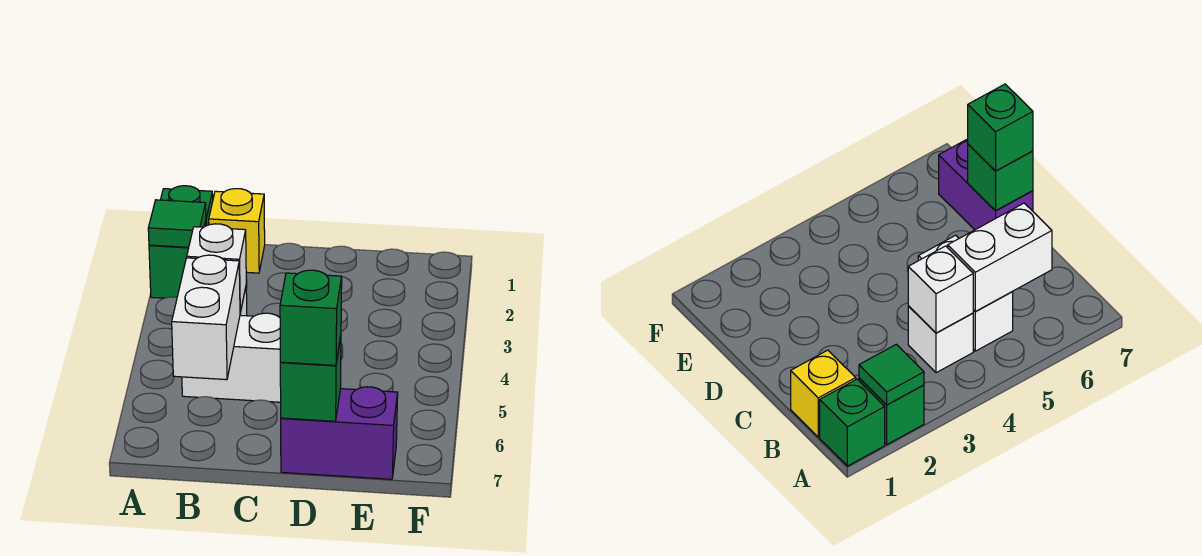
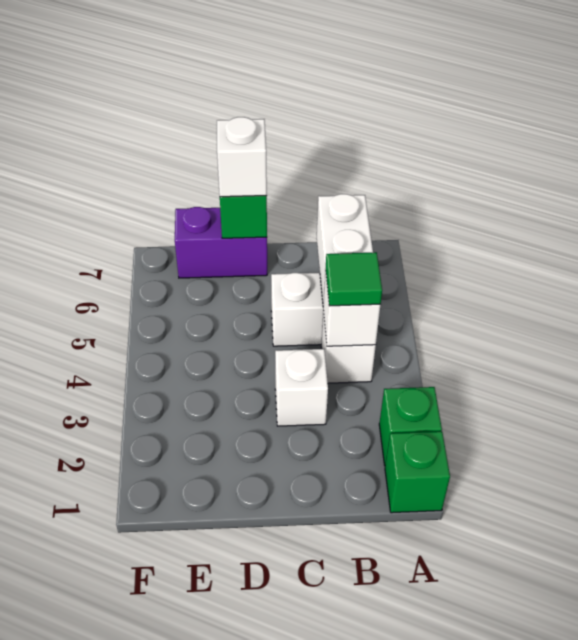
green 1x1 tile [148,200,206,247] -> green 1x1 tile moved to [325,252,382,306]
yellow 1x1 brick [209,189,265,273] -> none
none -> white 1x1 brick [275,349,328,426]
green 1x1 brick [280,270,342,365] -> white 1x1 brick [217,117,267,197]

